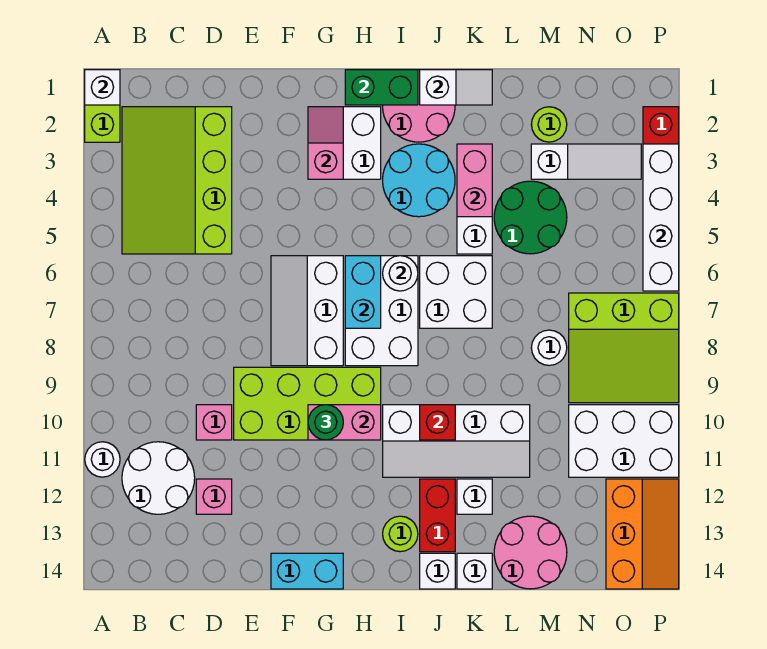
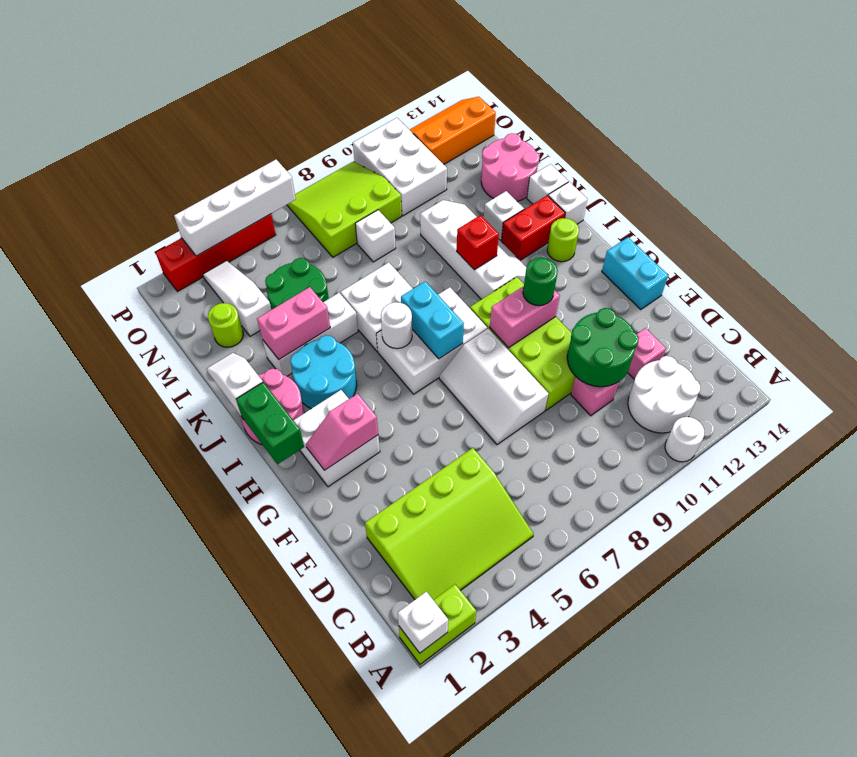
none -> green 2x2 round brick [567,308,639,387]
white 2x3 slope [271,256,343,366] -> white 2x3 slope turned to [439,329,549,445]
pink 1x2 brick [308,405,381,440] -> pink 1x2 brick turned to [490,286,560,348]
cyan 1x2 brick [345,256,381,328] -> cyan 1x2 brick turned to [401,281,464,359]
white 1x1 round brick [531,330,567,365] -> white 1x1 brick [355,210,396,262]
lime 3x3 slope [569,293,679,403] -> lime 3x3 slope turned to [287,161,402,257]

